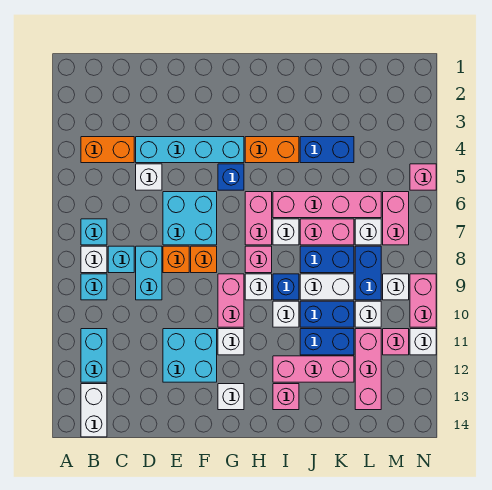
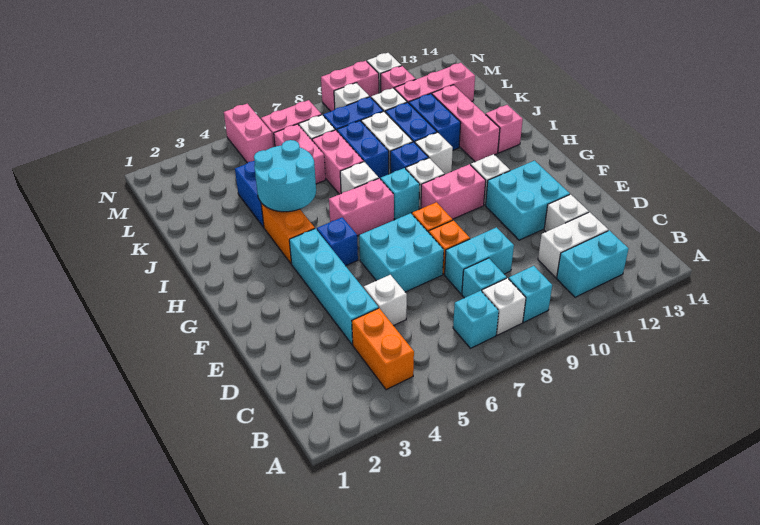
white 1x2 brick [81,384,107,437] -> white 1x2 brick moved to [538,212,608,278]
white 1x1 brick [218,384,244,410] -> white 1x1 brick moved to [544,194,589,232]
pink 1x1 brick [245,246,272,273] -> cyan 1x1 brick [381,168,420,219]
none -> cyan 2x2 round brick [254,140,316,212]
pink 1x4 brick [273,192,381,218] -> pink 1x2 brick [274,124,326,184]
pink 1x1 brick [410,164,436,190] -> pink 1x2 brick [224,104,273,163]

